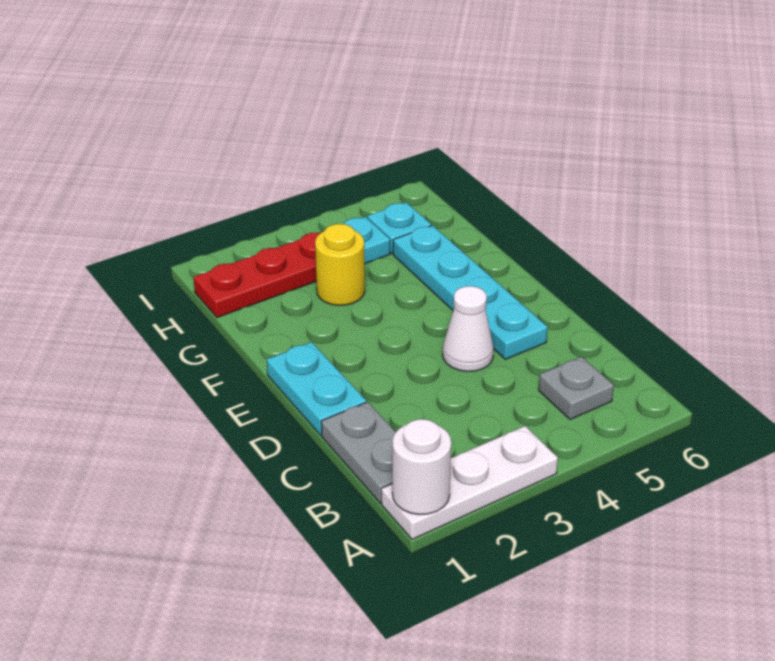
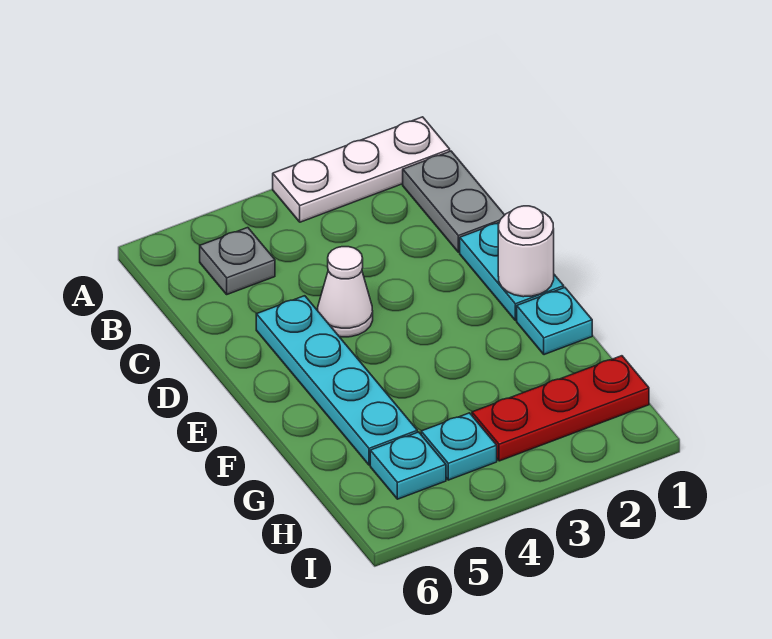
white 1x1 round brick [392,419,451,515] -> white 1x1 round brick moved to [498,206,554,297]
none -> cyan 1x1 plate [517,288,592,355]
yellow 1x1 round brick [315,224,365,305] -> none

